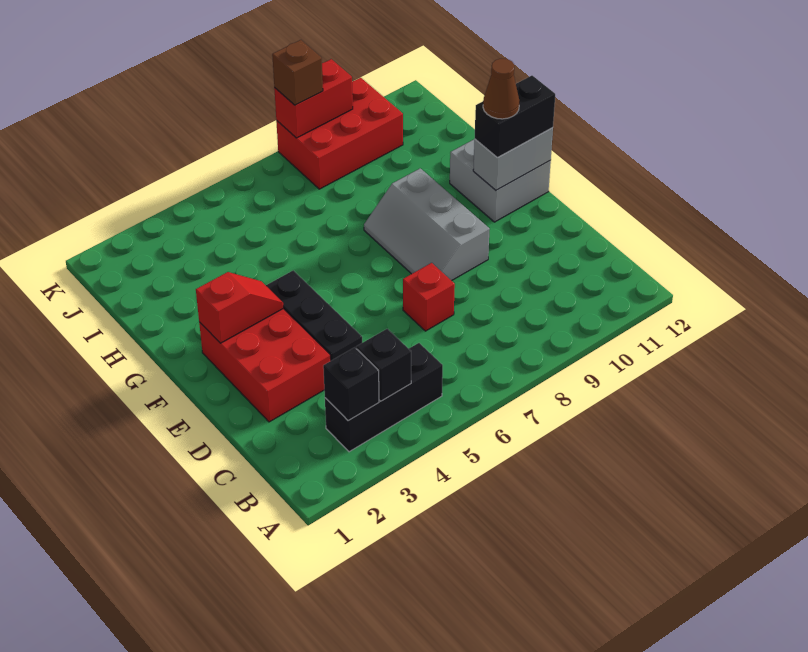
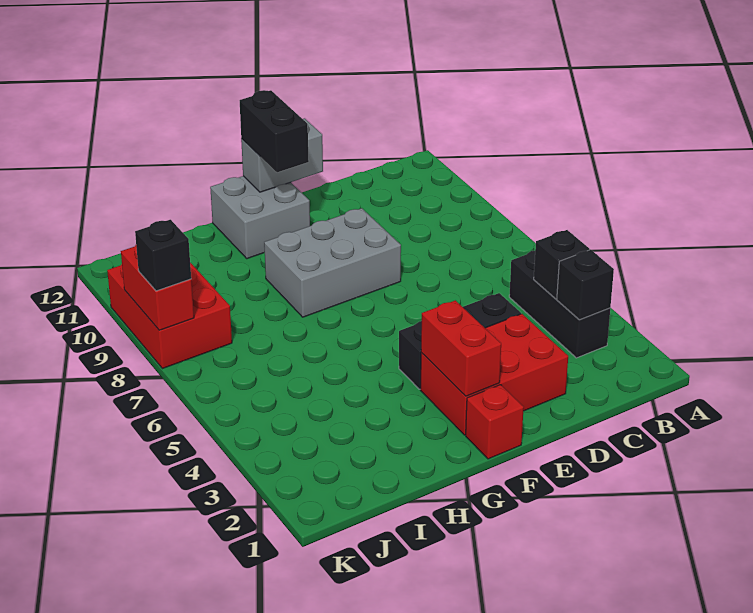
red 1x1 brick [403,263,455,331] -> red 1x1 brick moved to [466,385,524,459]
grey 2x3 slope [364,168,490,281] -> grey 2x3 brick [264,208,401,317]
red 1x2 slope [196,272,283,343] -> red 1x2 brick [421,300,501,396]
grey 1x2 brick [473,128,553,191] -> grey 1x2 brick turned to [241,118,323,192]
brown 1x1 cone [483,59,519,119] -> none
brown 1x1 brick [272,40,323,105] -> black 1x1 brick [135,220,191,291]

